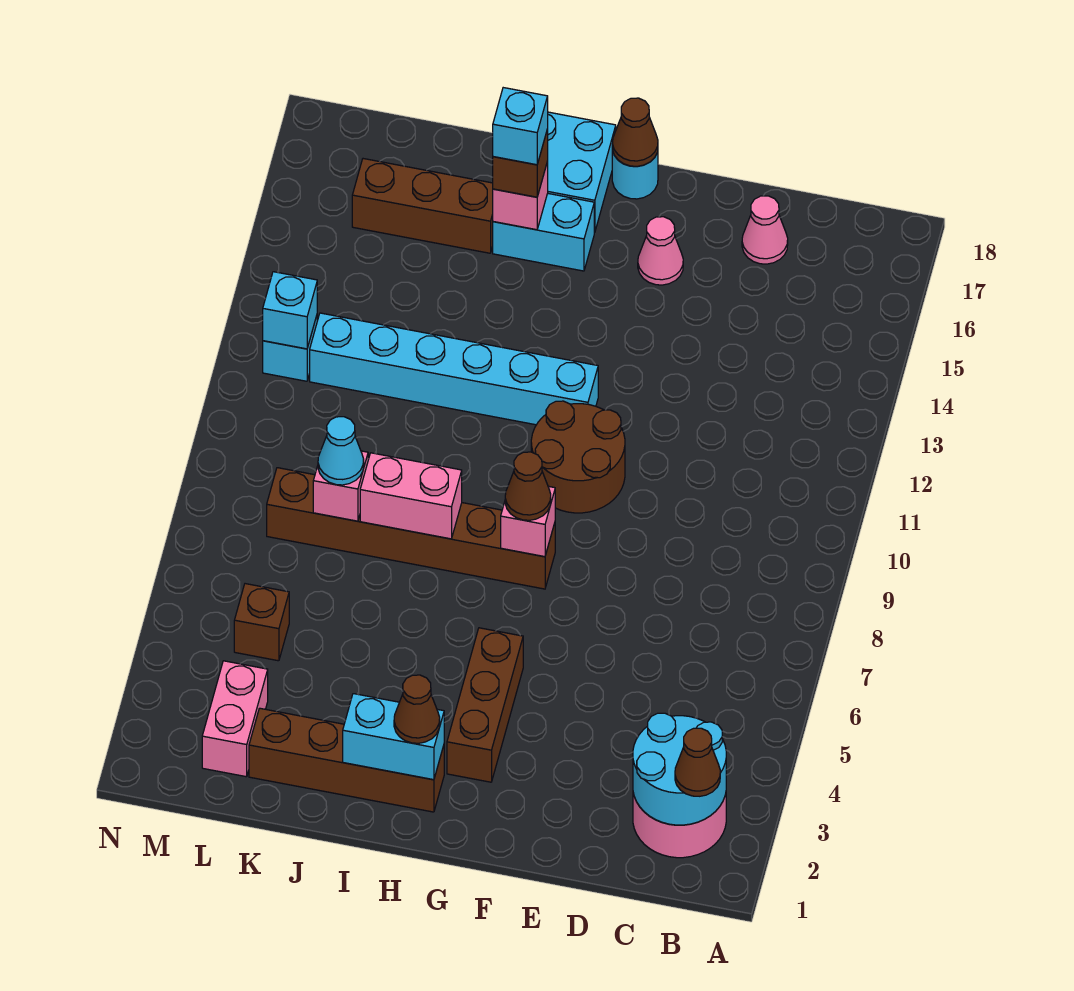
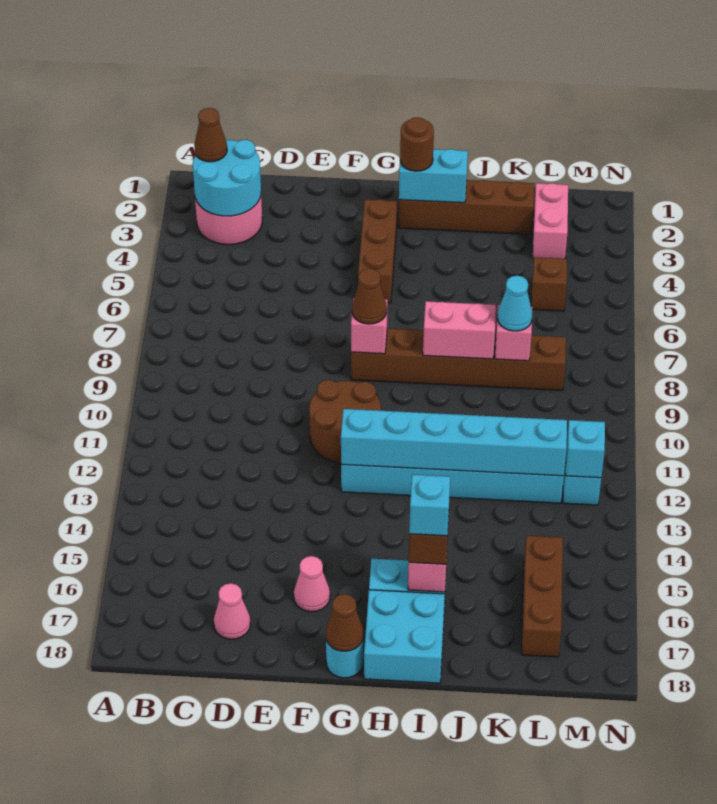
none -> cyan 1x6 brick [341,409,567,476]
brown 1x1 cone [394,675,440,743] -> brown 1x1 round brick [400,117,434,171]
brown 1x3 brick [352,159,493,253] -> brown 1x3 brick turned to [522,536,563,657]

